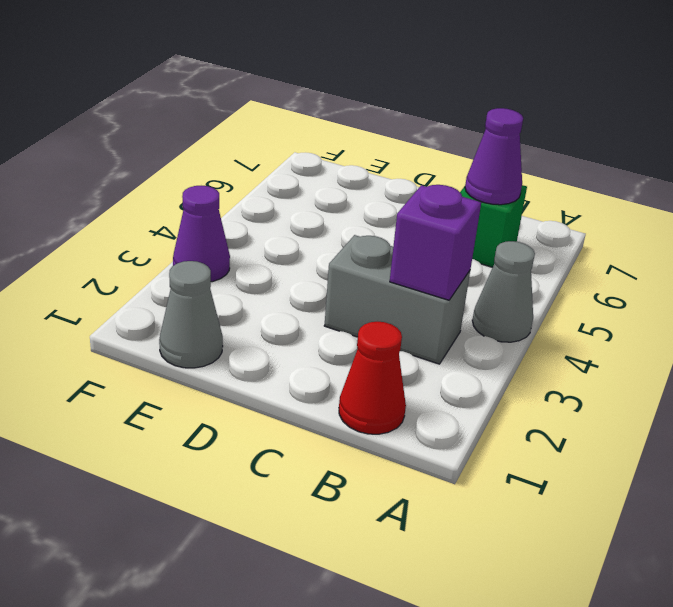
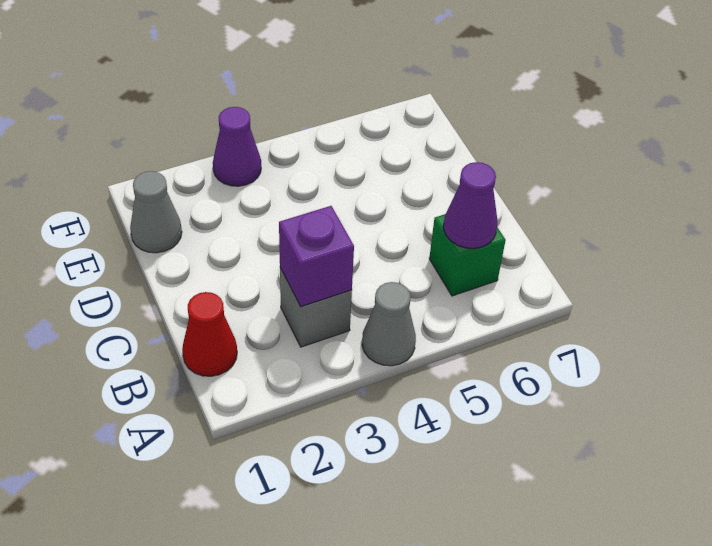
grey 1x2 brick [324,235,470,364] -> grey 1x1 brick [280,268,352,347]

